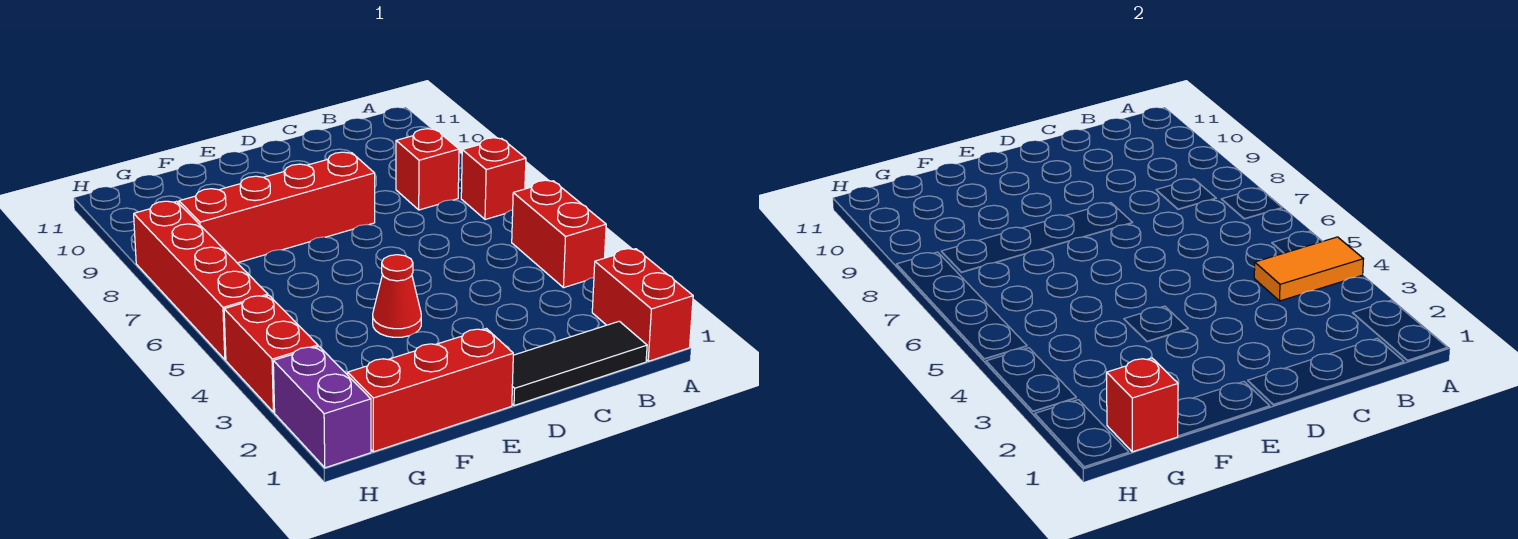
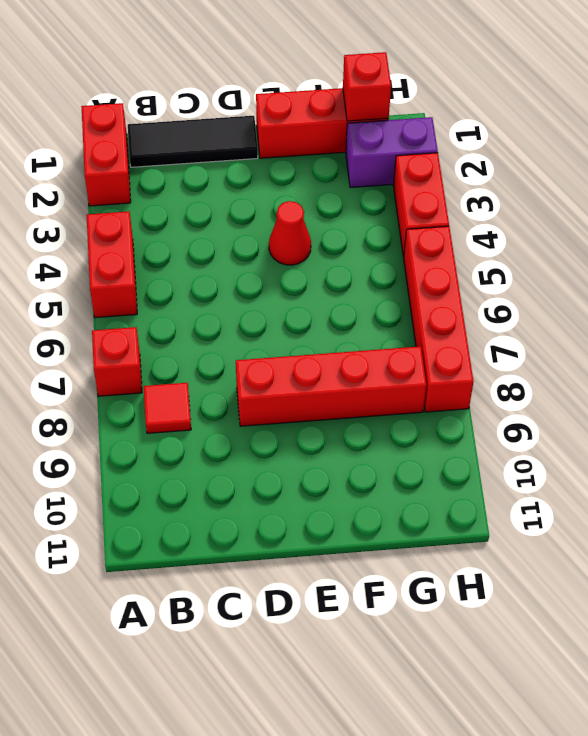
orange 1x2 tile [1254,237,1363,301] -> none
red 1x1 brick [396,129,459,210] -> red 1x1 tile [144,383,191,433]
purple 1x2 brick [273,346,371,468] -> purple 1x2 brick turned to [346,117,438,188]

